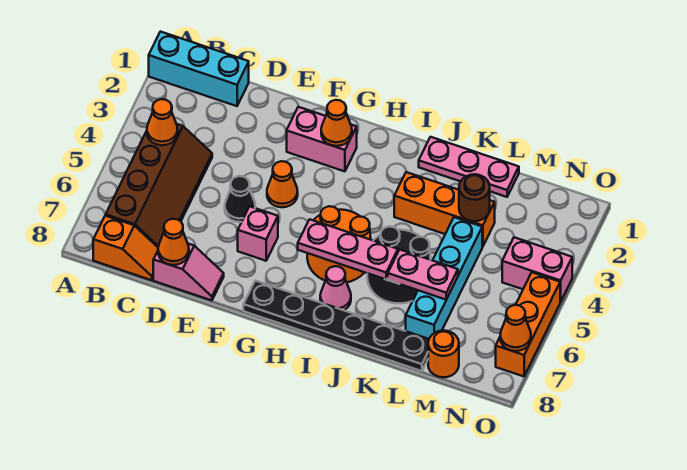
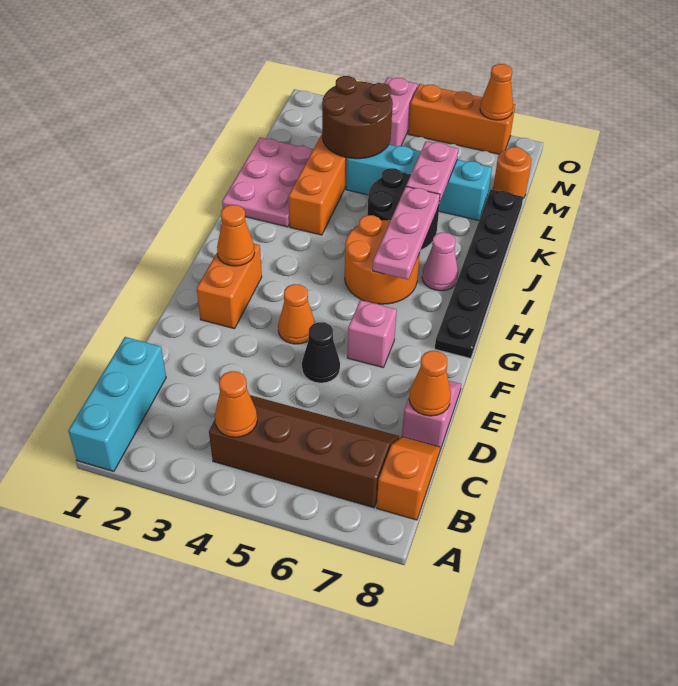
pink 1x2 brick [287,107,357,171] -> orange 1x2 brick [197,244,262,329]
pink 1x3 plate [419,137,519,197] -> pink 2x3 plate [222,138,313,227]
brown 1x1 round brick [459,174,490,221] -> brown 2x2 round brick [322,76,393,159]

